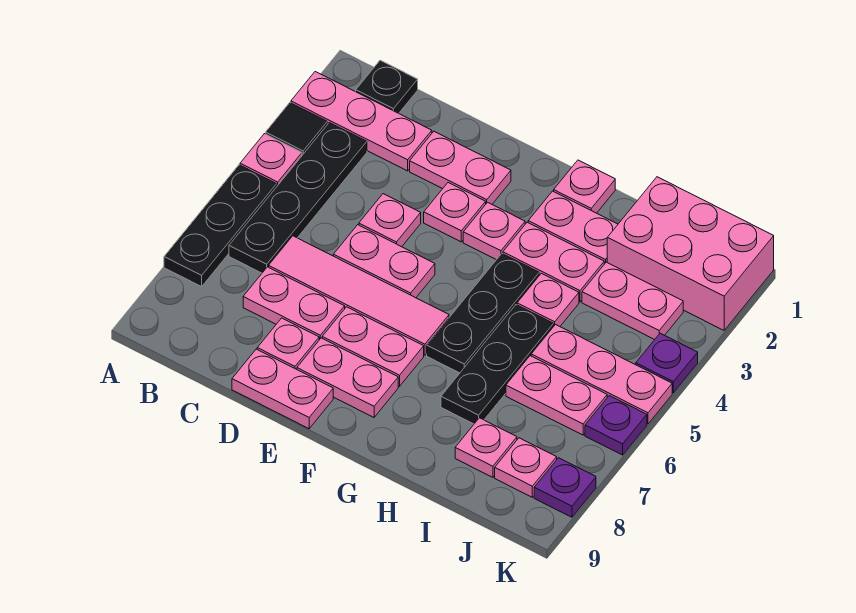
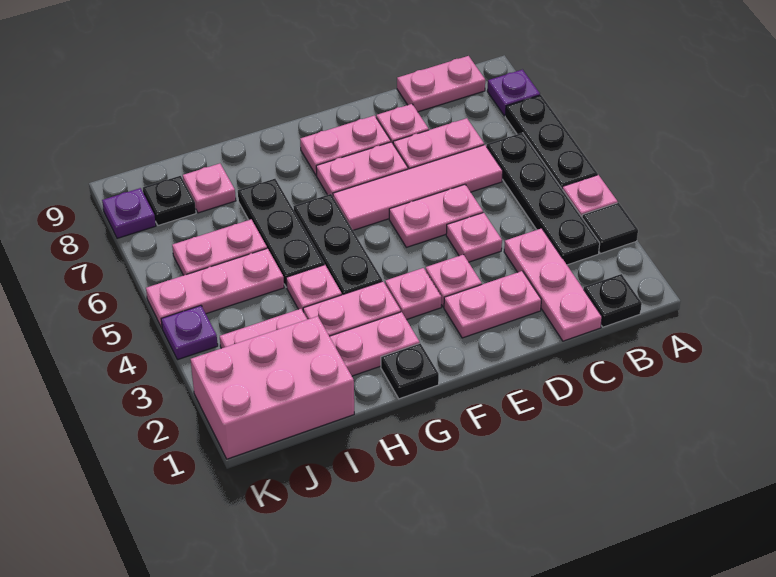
pink 1x3 plate [291,72,432,171] -> pink 1x3 plate turned to [504,228,602,341]
pink 1x2 plate [232,349,333,429] -> pink 1x2 plate moved to [397,56,485,112]
pink 1x1 plate [554,160,615,213] -> black 1x1 plate [381,343,439,399]
pink 1x1 plate [495,438,557,497] -> black 1x1 plate [143,176,196,226]
purple 1x1 plate [585,396,647,455] -> purple 1x1 plate moved to [487,70,540,116]

